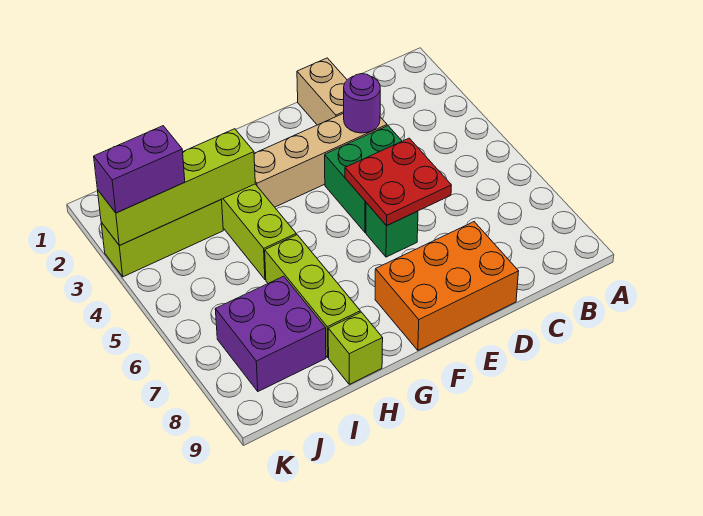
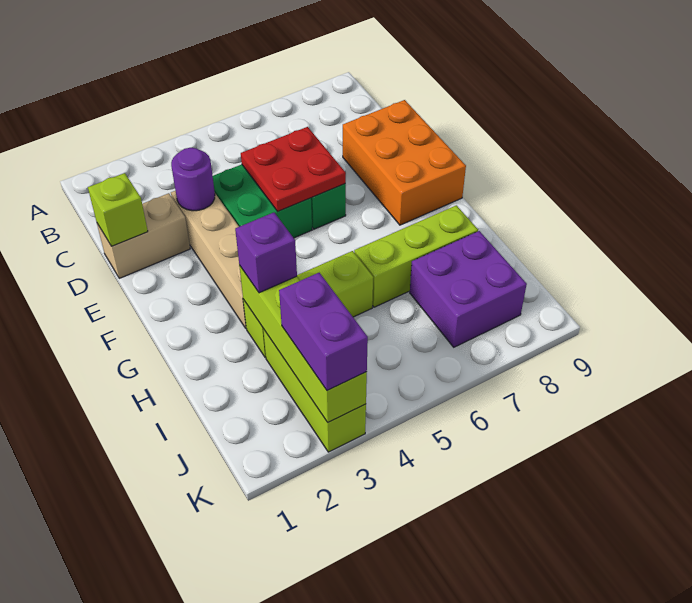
none -> purple 1x1 brick [235,213,297,293]
lime 1x1 brick [328,312,383,384] -> lime 1x1 brick moved to [88,173,148,246]

